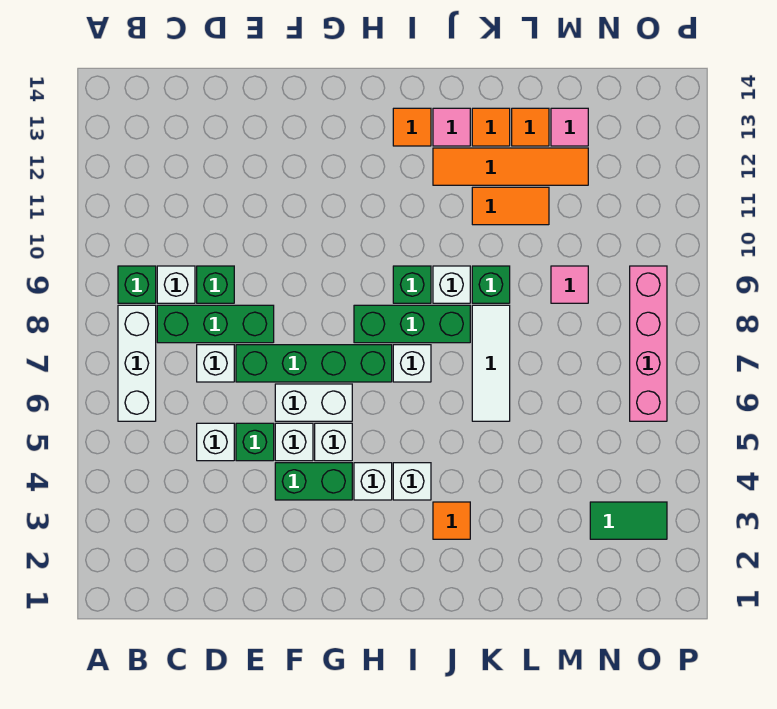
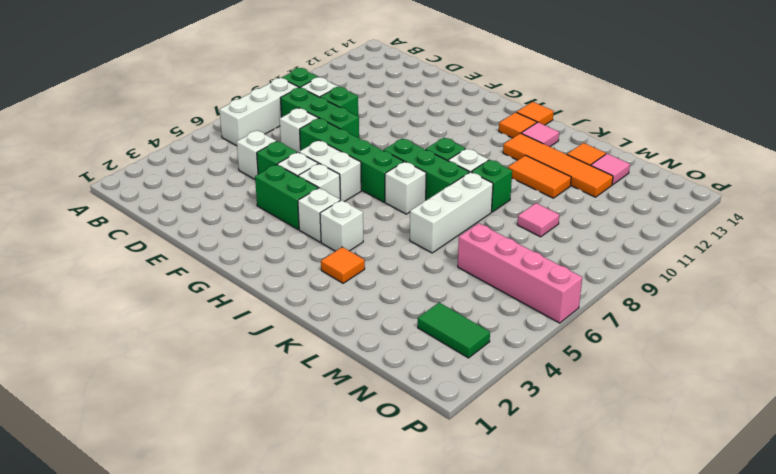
white 1x3 tile [472,305,510,421] -> white 1x3 brick [410,172,493,253]
orange 1x1 tile [472,108,510,146] -> orange 1x1 tile moved to [517,102,554,125]
pink 1x4 brick [630,266,667,421] -> pink 1x4 brick turned to [458,223,582,323]

